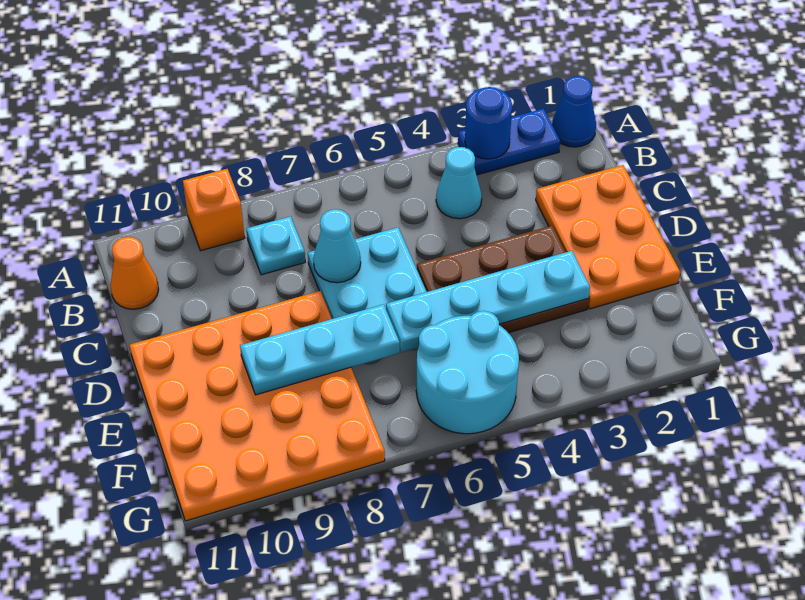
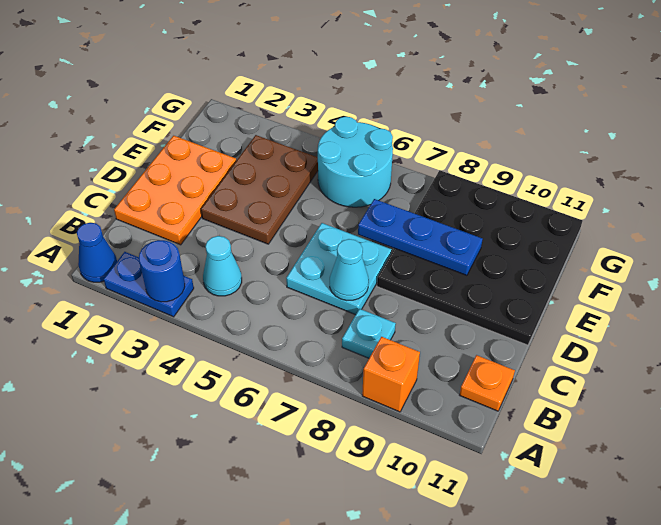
orange 1x1 cone [110,237,159,309] -> orange 1x1 plate [460,355,515,411]
brown 2x3 plate [417,226,589,333] -> brown 2x3 plate turned to [201,135,318,244]
orange 4x4 plate [129,291,385,521] -> black 4x4 plate [377,170,582,345]
cyan 1x4 plate [386,251,590,352] -> none
cyan 1x3 plate [240,304,400,395] -> blue 1x3 plate [358,199,483,275]

